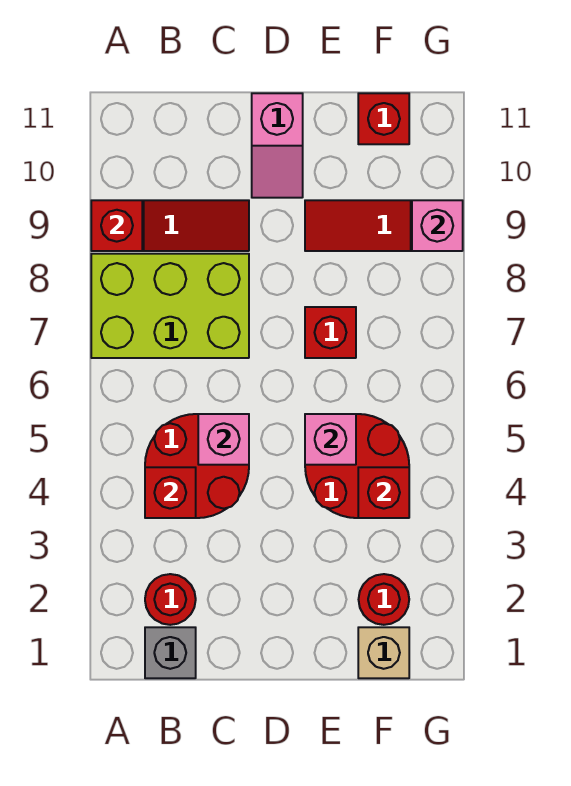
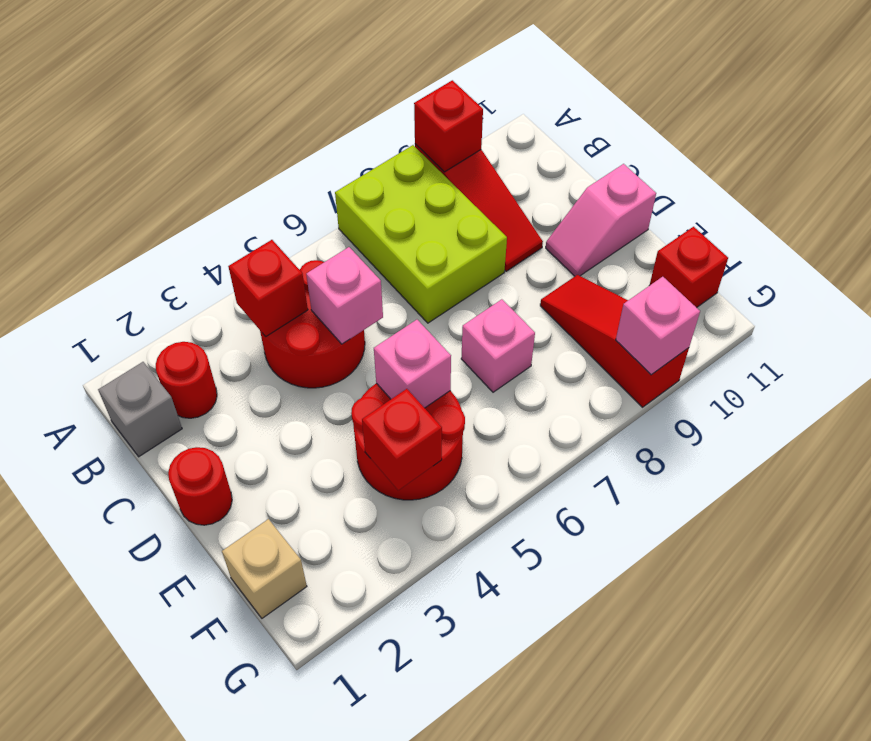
red 1x1 brick [305,307,356,358] -> pink 1x1 brick [461,299,535,392]
red 1x1 round brick [359,574,409,625] -> red 1x1 round brick moved to [168,447,232,525]

